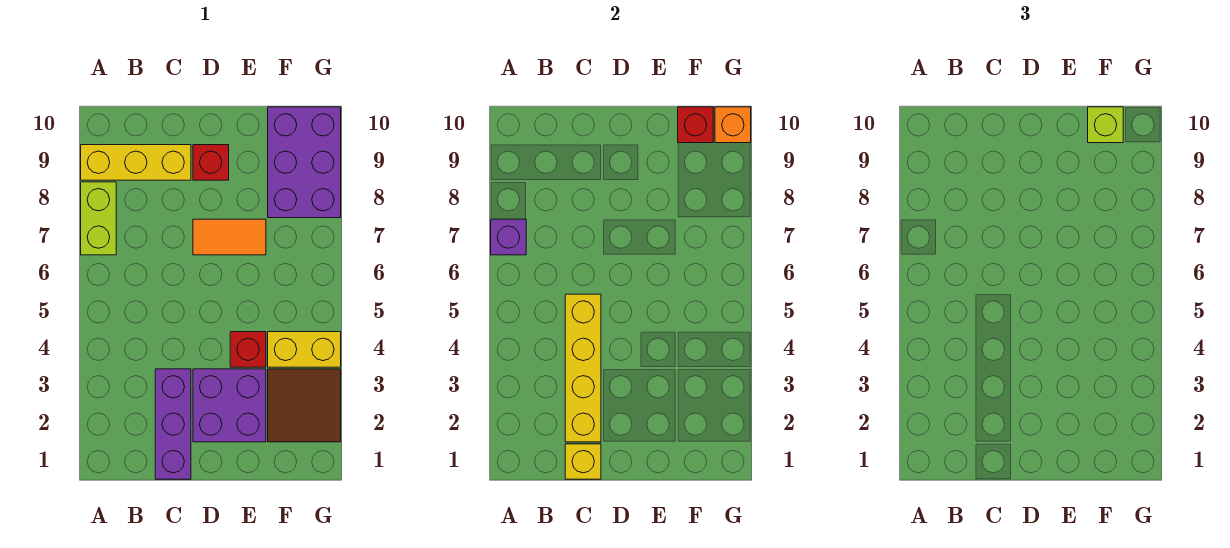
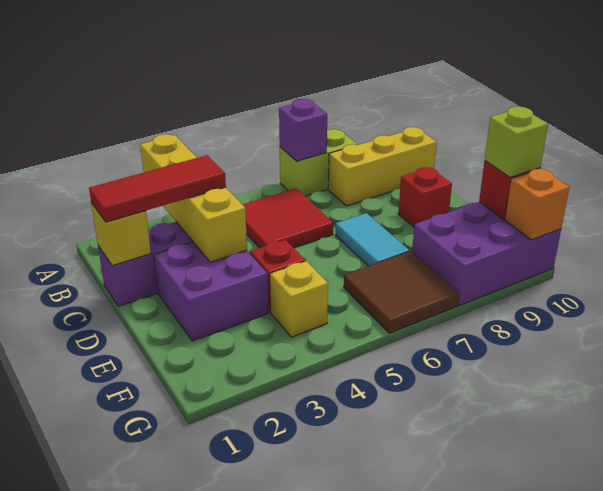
yellow 1x3 brick [81,145,191,180] -> yellow 1x3 brick turned to [328,127,437,206]
none -> red 2x2 tile [242,188,333,248]
none -> red 1x3 tile [89,155,226,222]
yellow 1x4 brick [565,294,601,442] -> yellow 1x4 brick turned to [140,134,247,262]
orange 1x2 tile [193,219,266,255] -> cyan 1x2 tile [336,213,409,266]
brown 2x2 tile [268,369,341,442] -> brown 2x2 tile moved to [344,251,459,333]
yellow 1x2 brick [268,332,341,367] -> yellow 1x1 brick [270,261,328,337]

